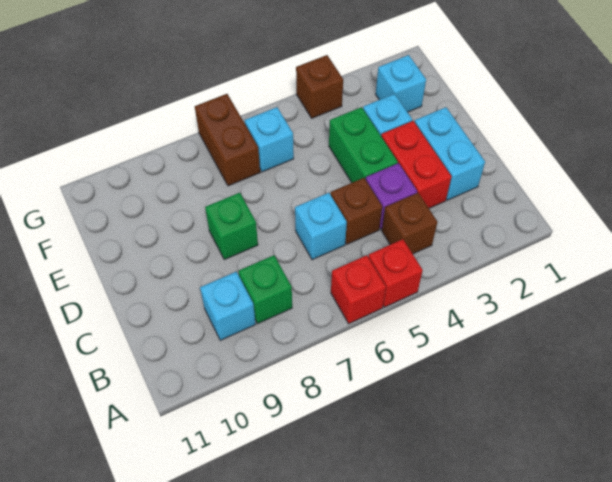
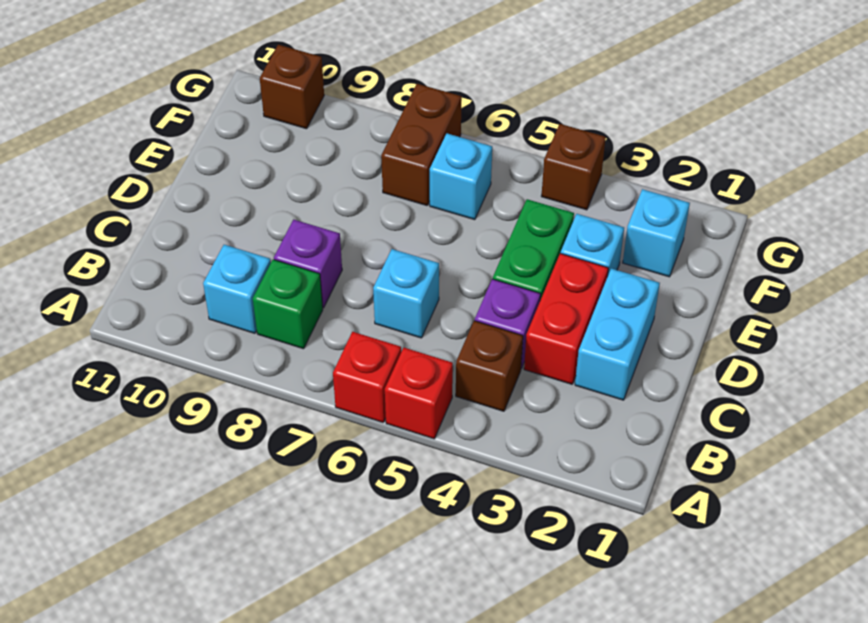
brown 1x1 brick [331,178,382,244] -> brown 1x1 brick moved to [260,45,324,129]
none -> purple 1x1 brick [274,220,342,308]
green 1x1 brick [205,193,258,260] -> none

